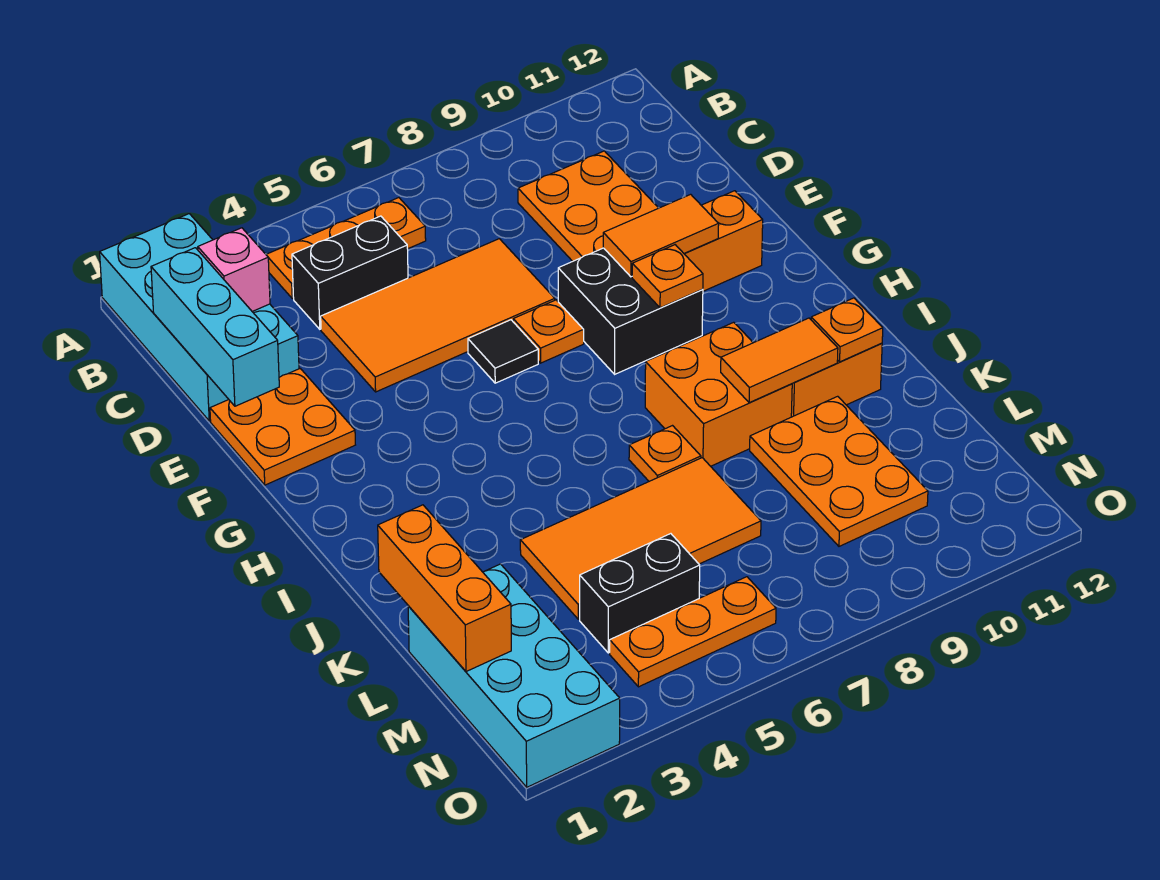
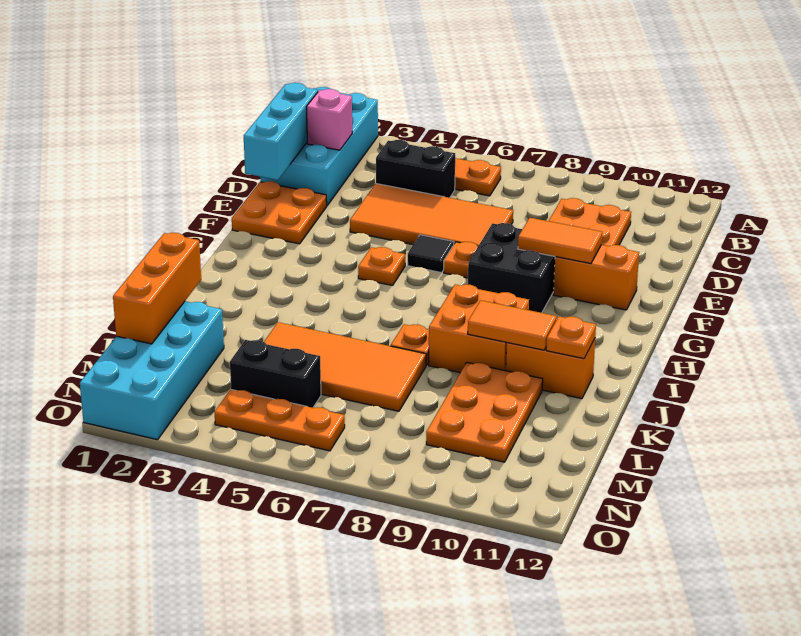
orange 1x1 plate [632,245,703,308] -> orange 1x1 plate moved to [358,247,405,285]

